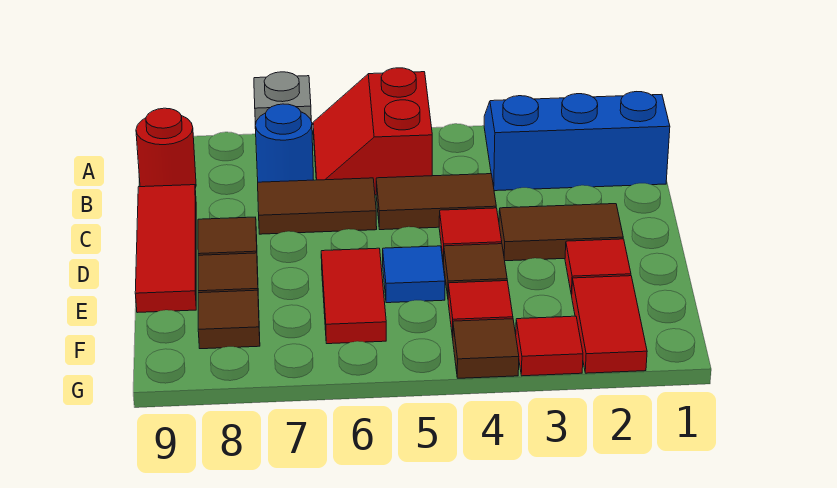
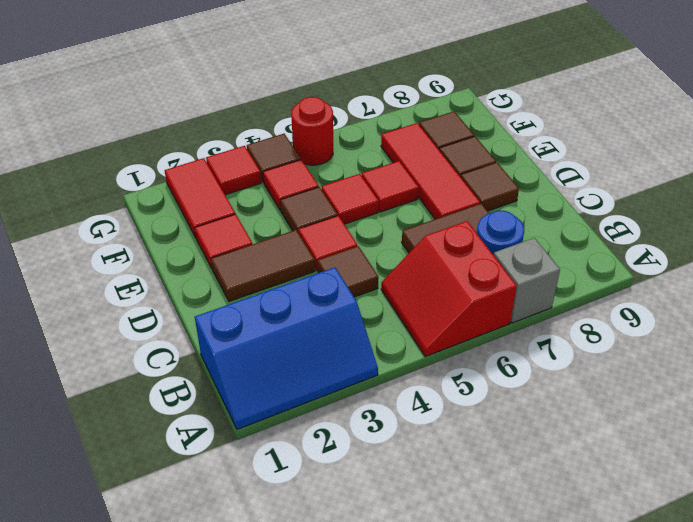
red 2x2 slope [313,68,432,195] -> red 2x2 slope turned to [381,221,517,357]
red 1x1 round brick [136,108,196,188] -> red 1x1 round brick moved to [291,97,333,165]
brown 1x2 tile [376,174,496,230] -> brown 1x1 tile [318,246,378,297]
red 1x3 tile [135,185,196,313] -> red 1x3 tile moved to [381,123,480,219]
blue 1x1 tile [383,246,445,303] -> red 1x1 tile [321,174,379,224]
red 1x2 tile [321,248,386,344] -> red 1x1 tile [362,161,419,212]

